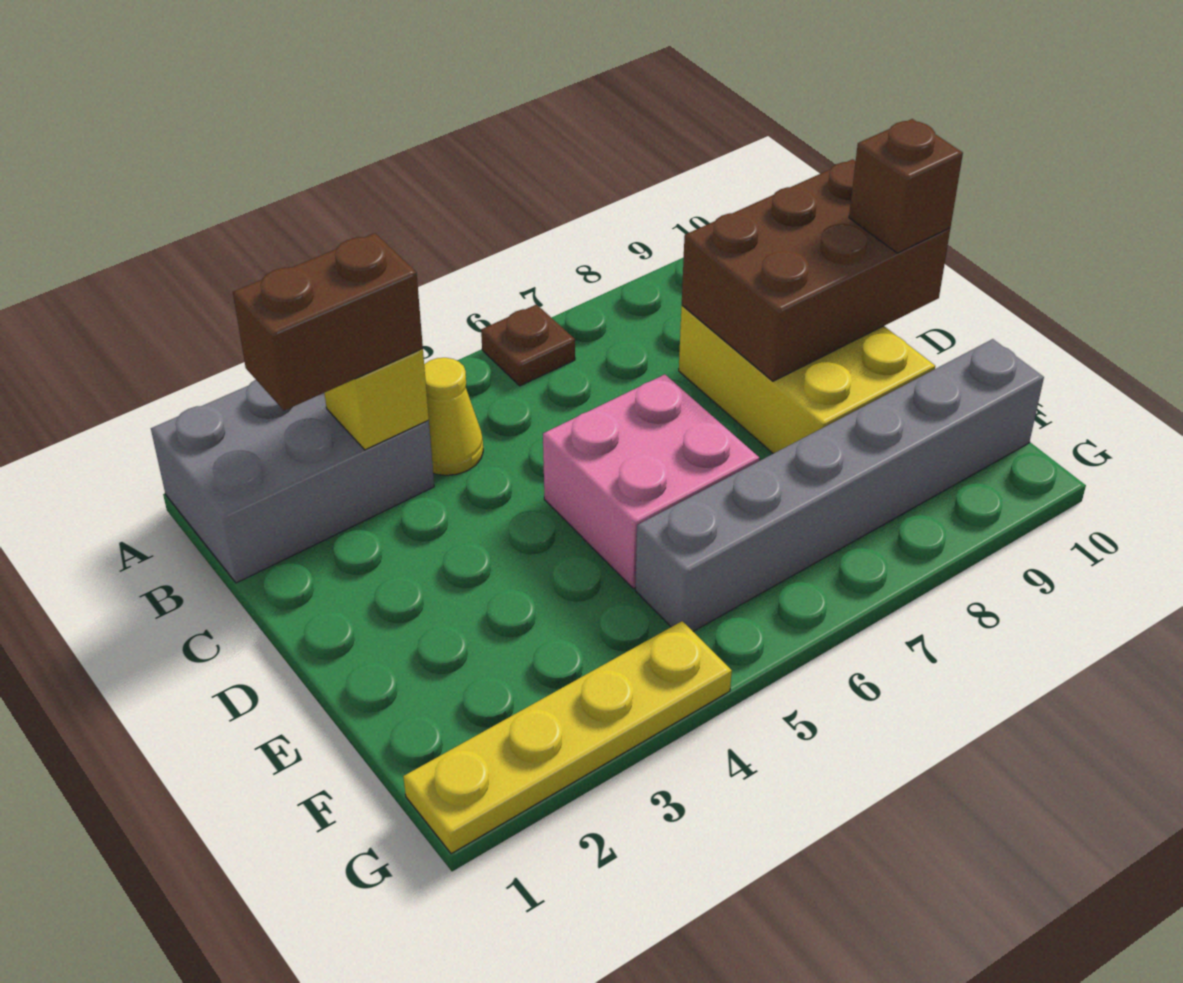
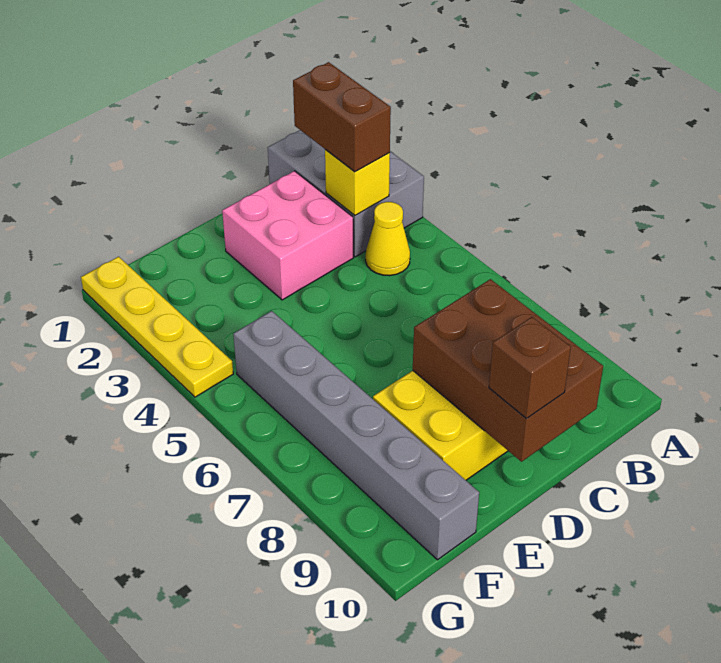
brown 1x1 plate [481,305,575,386] -> none
pink 2x2 brick [543,374,759,589] -> pink 2x2 brick moved to [222,171,353,300]

